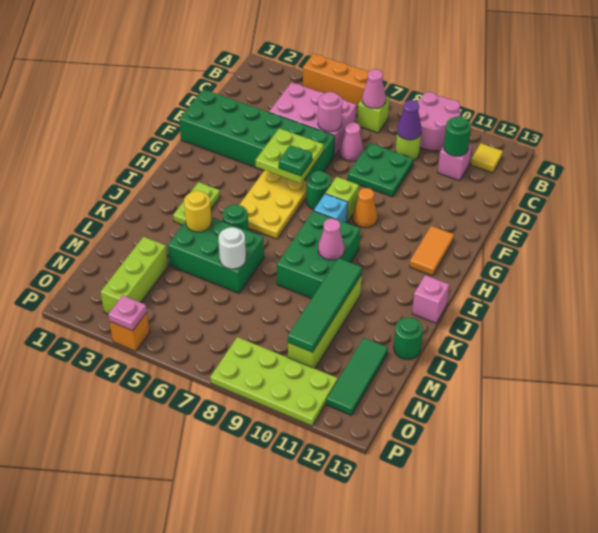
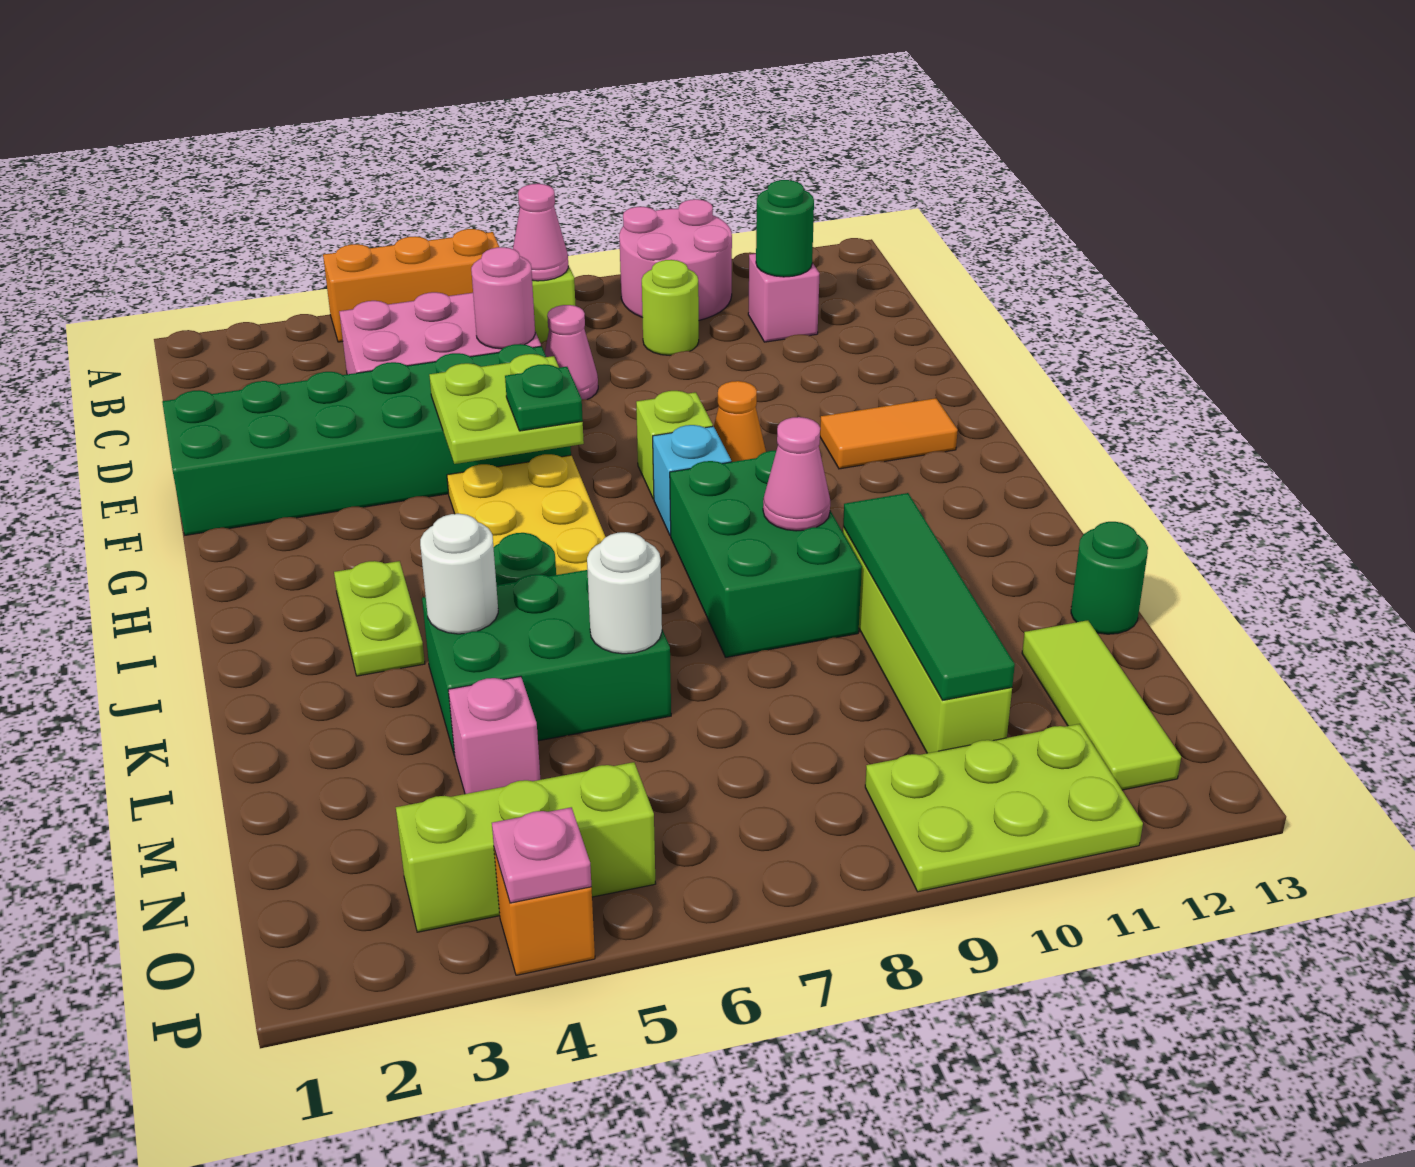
yellow 1x1 tile [471,144,503,173] -> none
purple 1x1 cone [397,100,422,140] -> none
green 2x2 plate [348,143,413,197] -> none
green 1x1 round brick [306,171,331,210] -> none
orange 1x2 tile [409,226,454,276] -> orange 1x2 tile turned to [820,398,958,469]
pink 1x1 brick [412,275,449,323] -> pink 1x1 brick moved to [448,676,540,794]
yellow 1x1 round brick [184,191,211,232] -> white 1x1 round brick [420,514,498,634]
lime 1x3 brick [101,237,168,314] -> lime 1x3 brick turned to [396,762,656,932]
green 1x3 tile [327,338,388,415] -> lime 1x3 tile [1022,620,1181,790]
lime 2x4 plate [210,337,338,426] -> lime 2x3 plate [865,724,1143,892]

